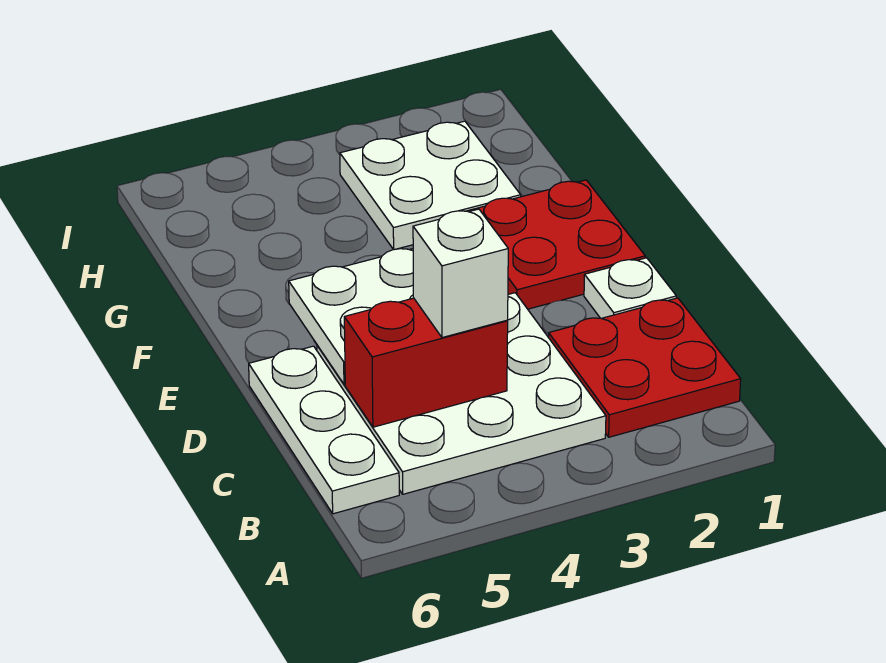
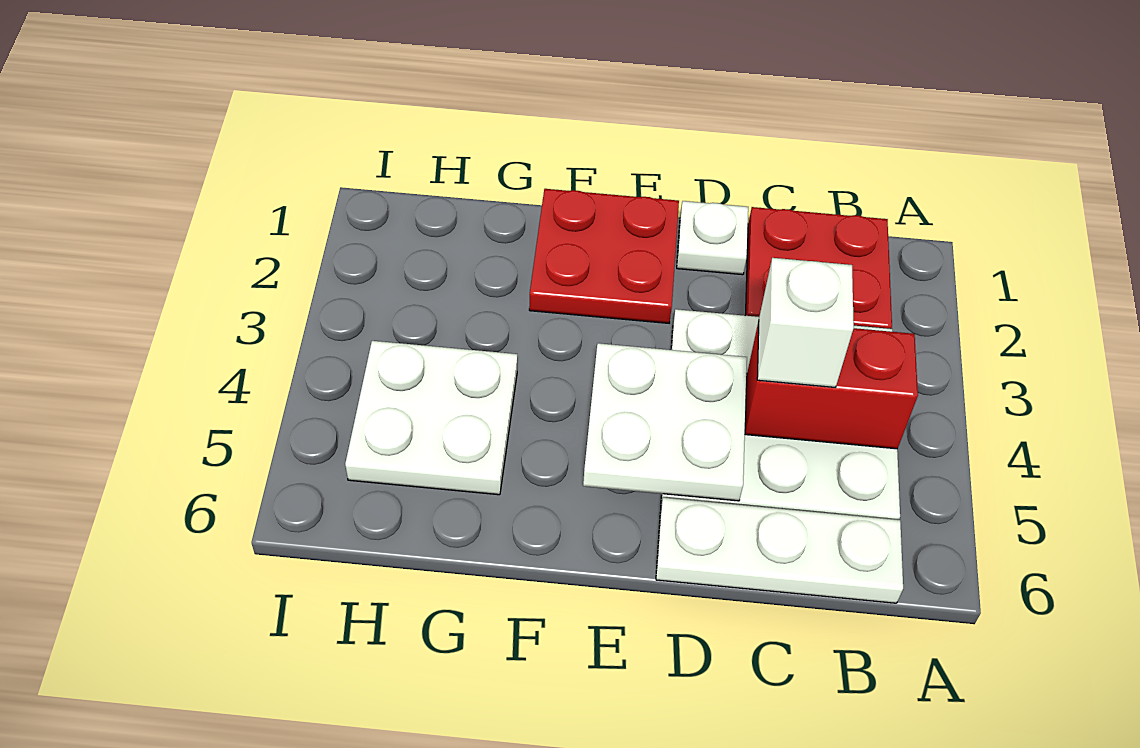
red 1x2 brick [344,298,508,427] -> red 1x2 brick turned to [745,321,918,449]
white 2x2 plate [340,121,521,250] -> white 2x2 plate moved to [345,341,517,495]

